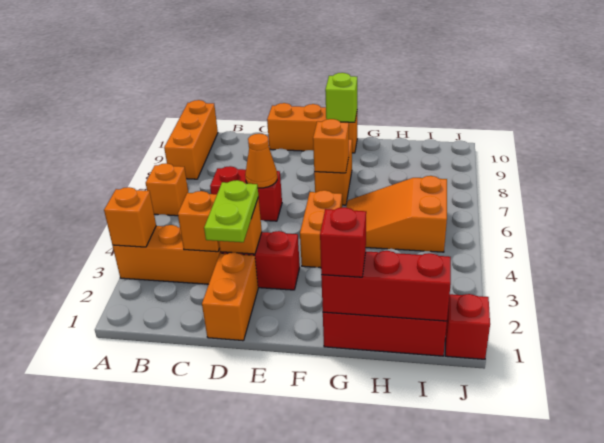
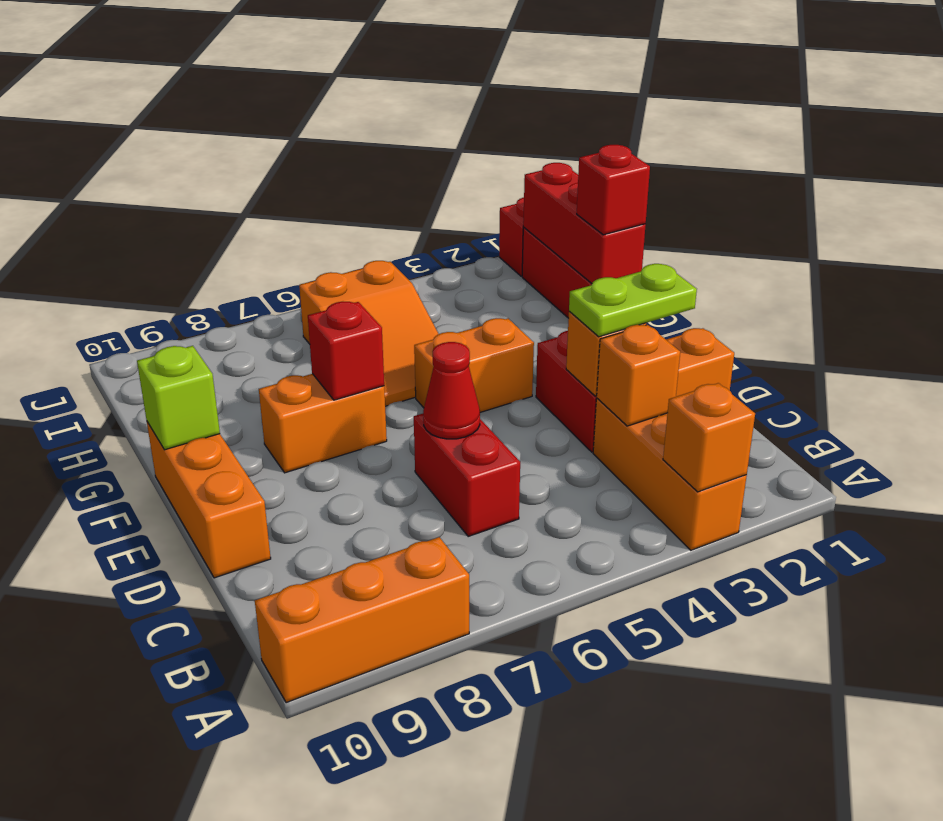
orange 1x1 brick [146,163,188,216] -> none
orange 1x1 cone [245,134,277,188] -> red 1x1 cone [423,342,480,439]
orange 1x1 brick [313,119,349,173] -> red 1x1 brick [308,301,384,400]

